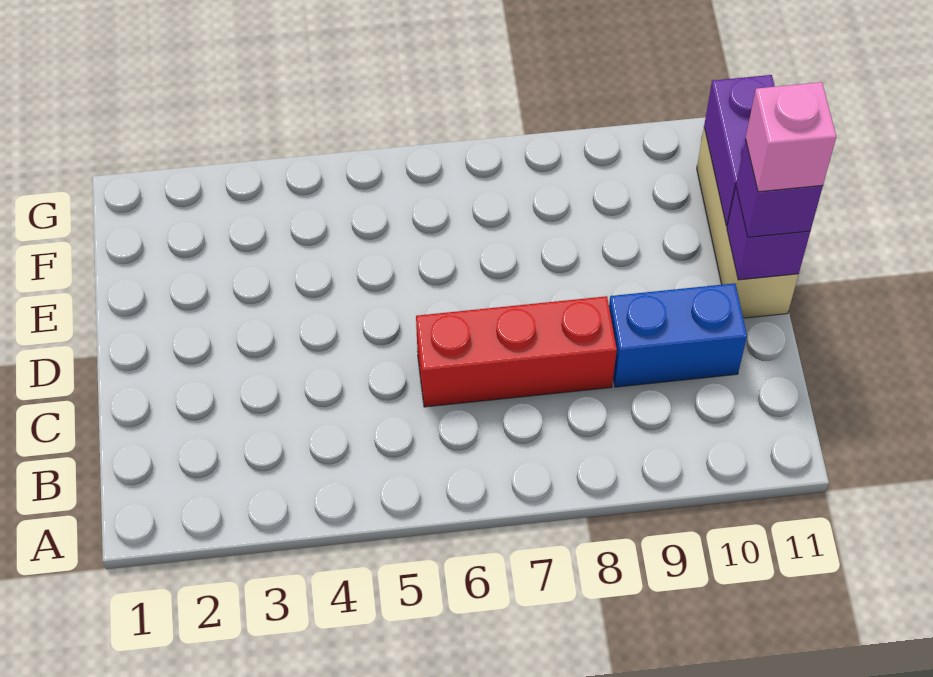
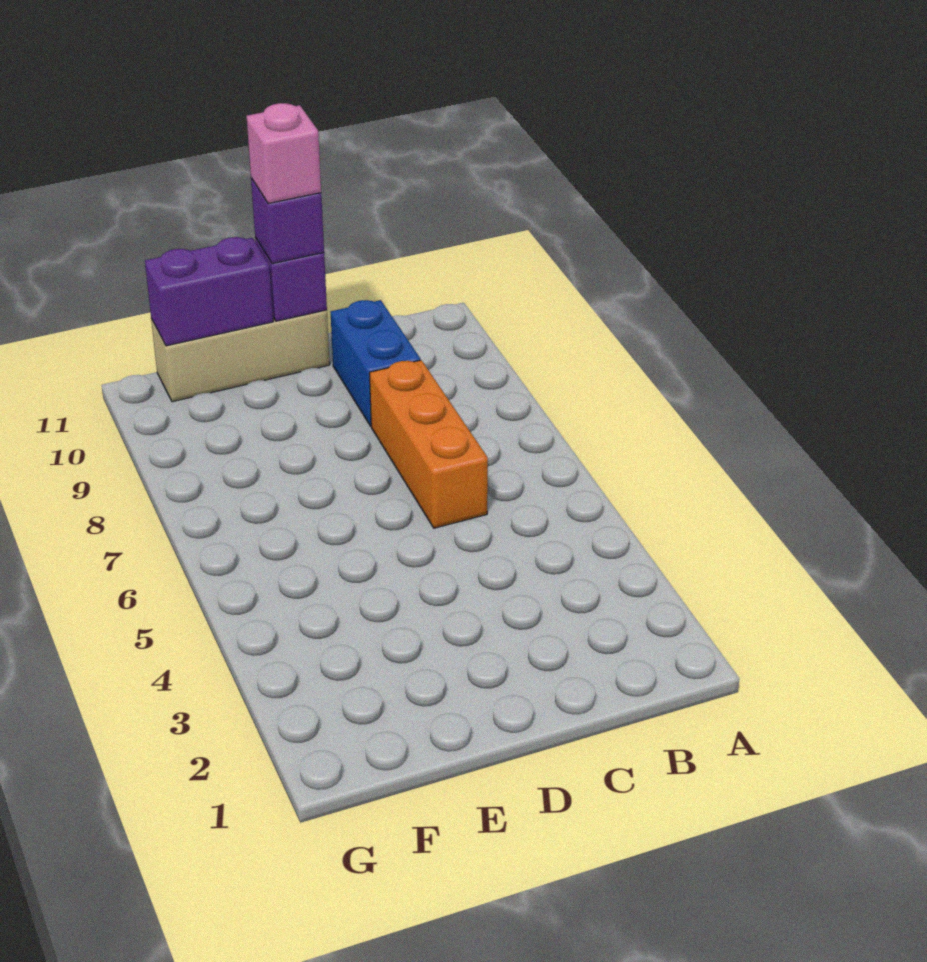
red 1x3 brick [416,296,617,407] -> orange 1x3 brick [369,360,488,528]

